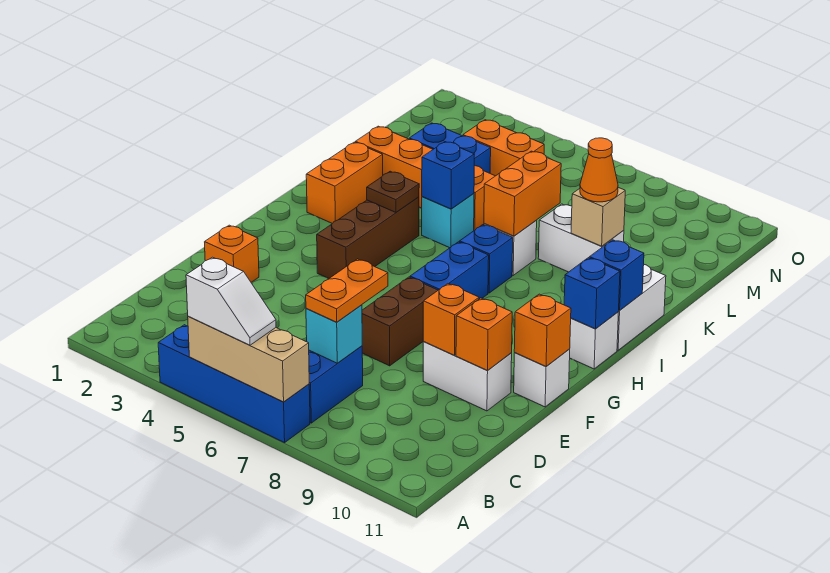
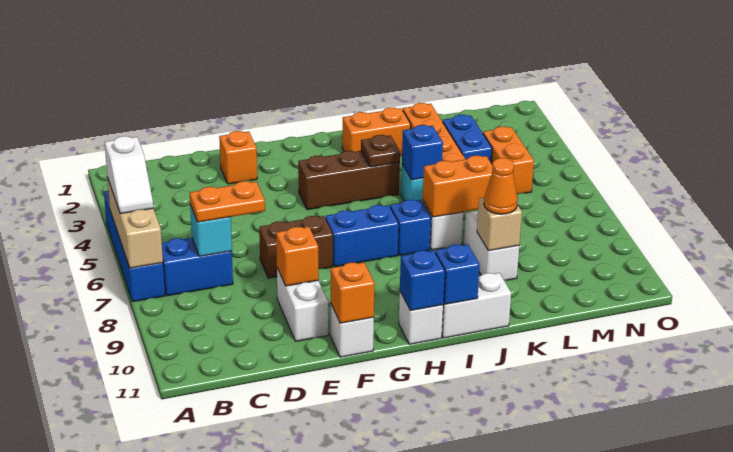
orange 1x1 brick [456,298,512,370] -> none

